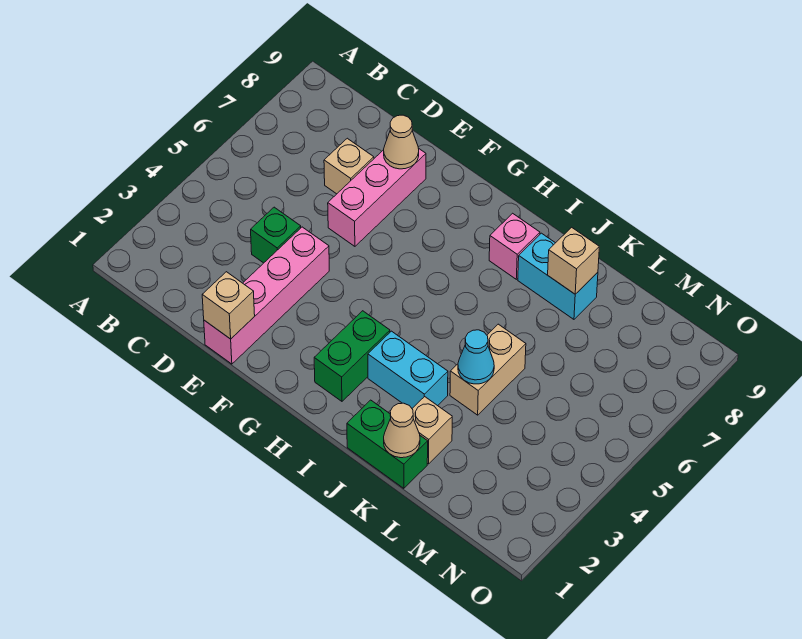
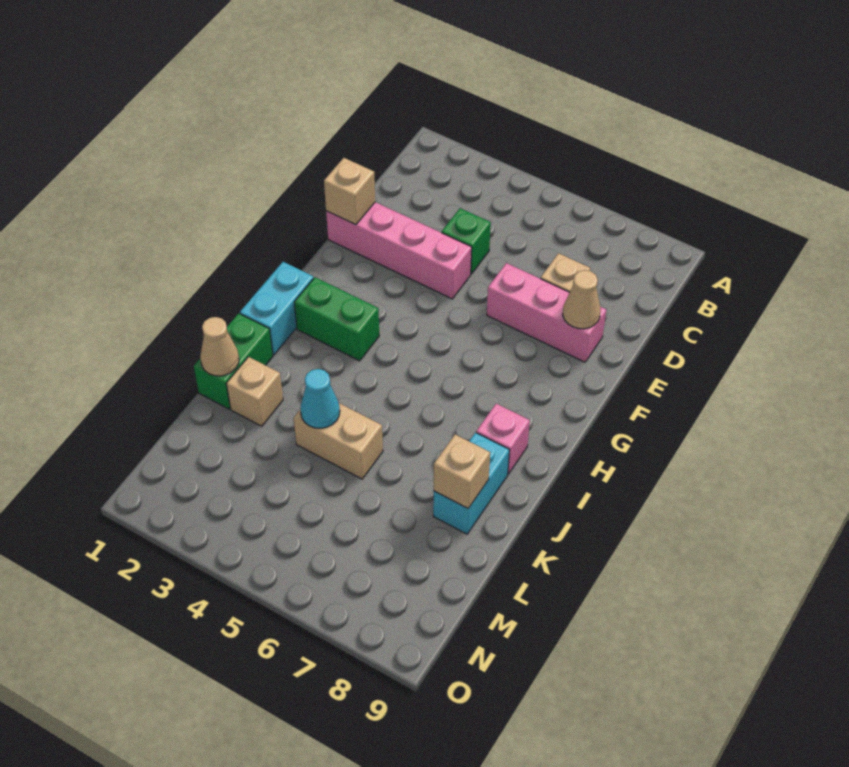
cyan 1x2 brick [368,331,448,408] -> cyan 1x2 brick moved to [240,262,313,355]

